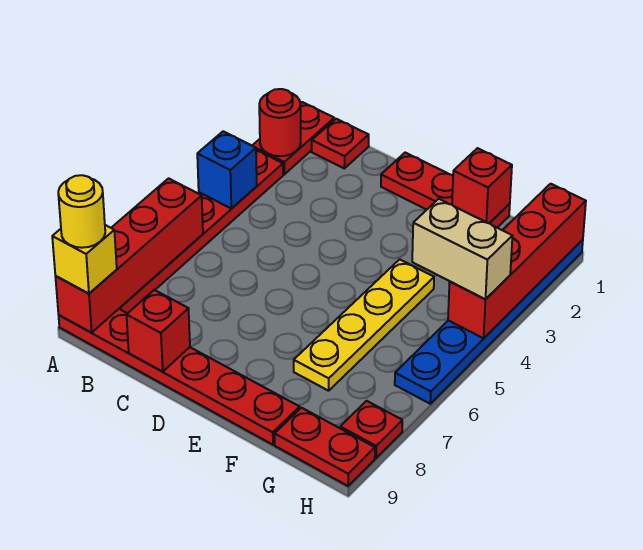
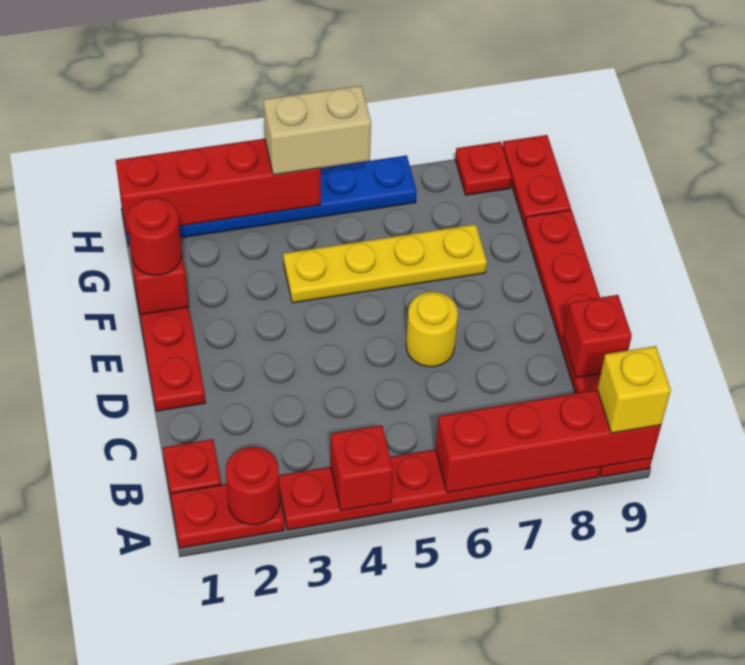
blue 1x1 brick [197,131,257,209] -> red 1x1 brick [331,425,393,511]
yellow 1x1 round brick [58,175,105,248] -> yellow 1x1 round brick moved to [406,292,458,367]
none -> red 1x1 round brick [127,198,182,275]
tan 1x2 brick [412,199,512,299] -> tan 1x2 brick turned to [264,86,371,175]

